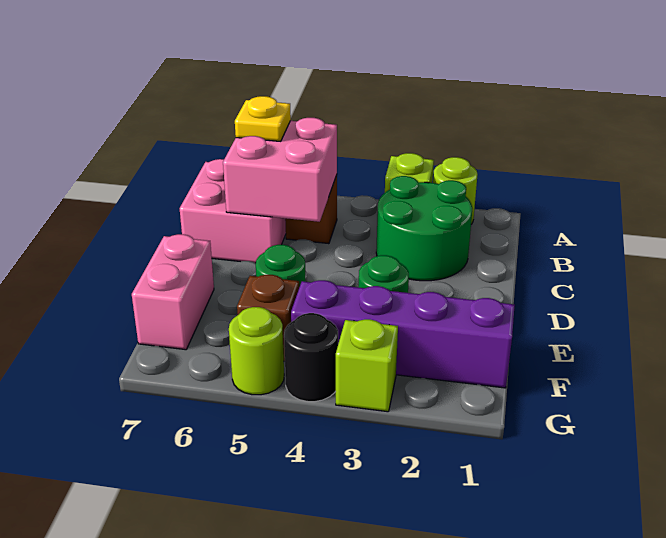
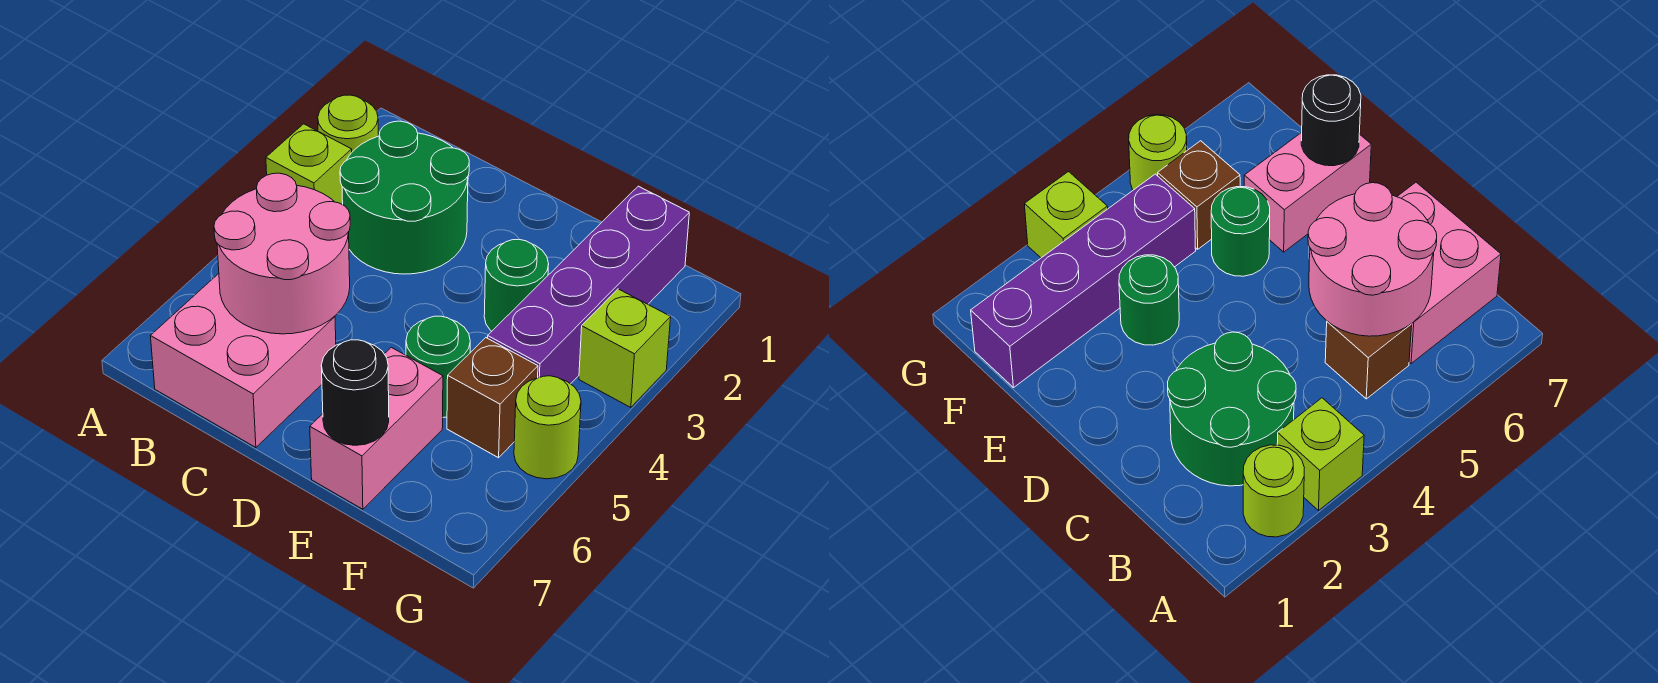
pink 2x2 brick [223,118,337,222] -> pink 2x2 round brick [214,173,350,334]
yellow 1x1 plate [235,96,291,141] -> none
pink 1x2 brick [132,234,214,350] -> pink 1x2 brick turned to [310,347,443,509]
black 1x1 round brick [284,313,338,402] -> black 1x1 round brick moved to [321,340,389,445]

